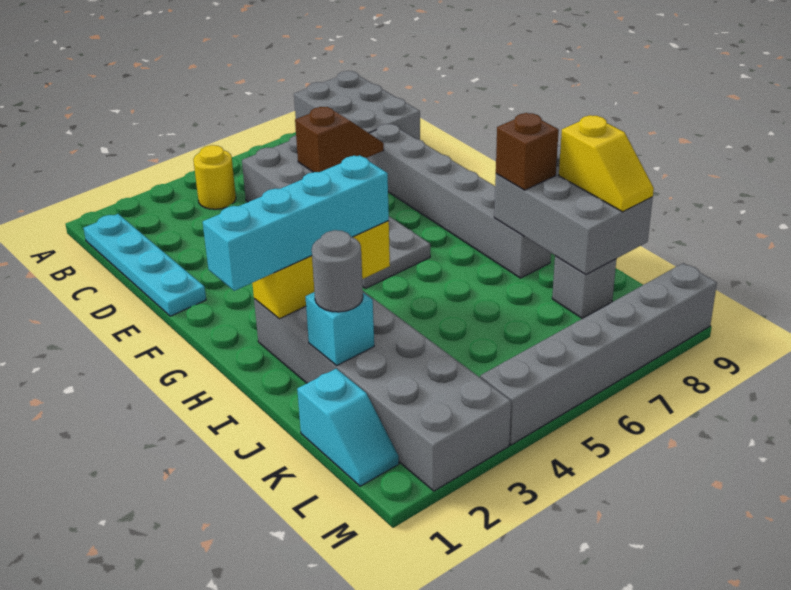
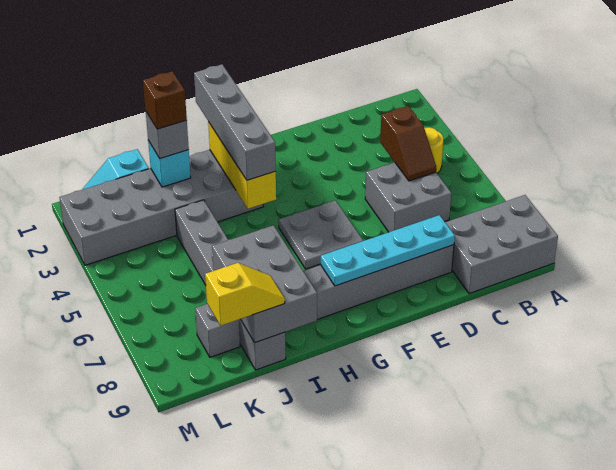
cyan 1x4 plate [84,214,206,316] -> cyan 1x4 plate moved to [321,215,455,286]
brown 1x2 slope [295,107,384,172] -> brown 1x2 slope moved to [380,106,436,181]
cyan 1x4 brick [203,155,389,291] -> grey 1x4 brick [194,64,276,180]
grey 2x3 brick [494,146,653,274] -> grey 2x3 brick turned to [212,225,317,343]
brown 1x1 brick [496,113,559,190] -> brown 1x1 brick moved to [143,71,187,129]
grey 1x1 round brick [312,230,363,312] -> grey 1x1 brick [146,112,189,159]
yellow 1x2 slope [559,115,654,212] -> yellow 1x2 slope turned to [205,263,285,326]
grey 1x6 brick [480,263,717,445] -> grey 1x6 brick moved to [175,200,286,370]

